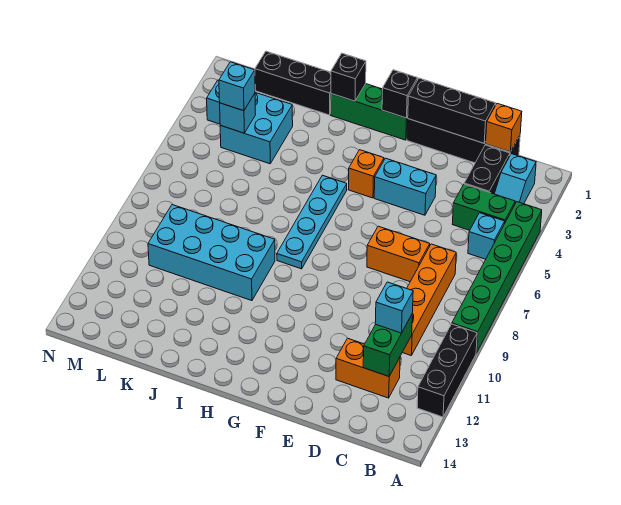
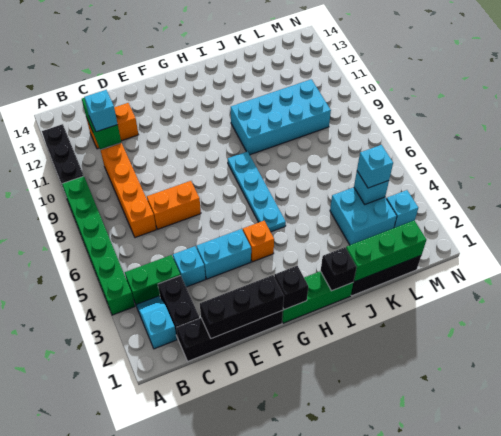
cyan 1x1 brick [468,213,505,259] -> cyan 1x1 brick moved to [173,246,206,287]
orange 1x1 brick [486,103,522,152] -> none
none -> green 1x3 brick [346,220,427,281]

